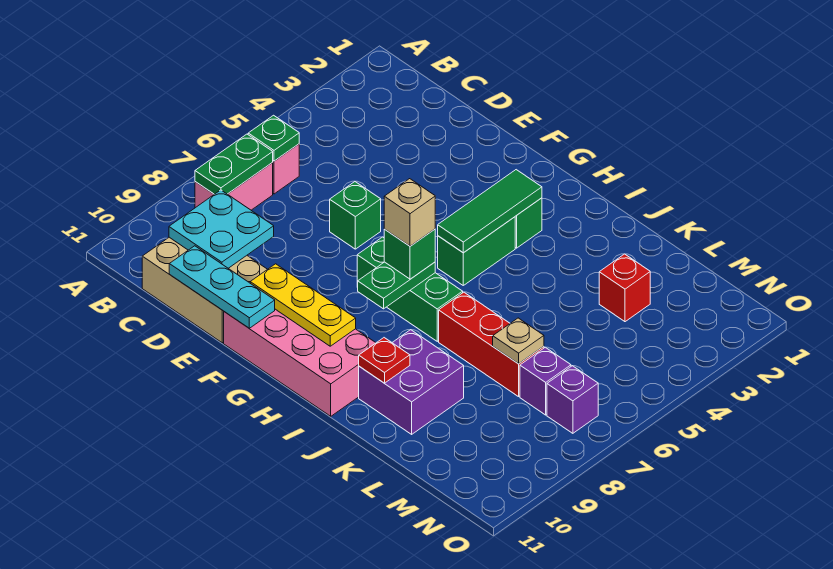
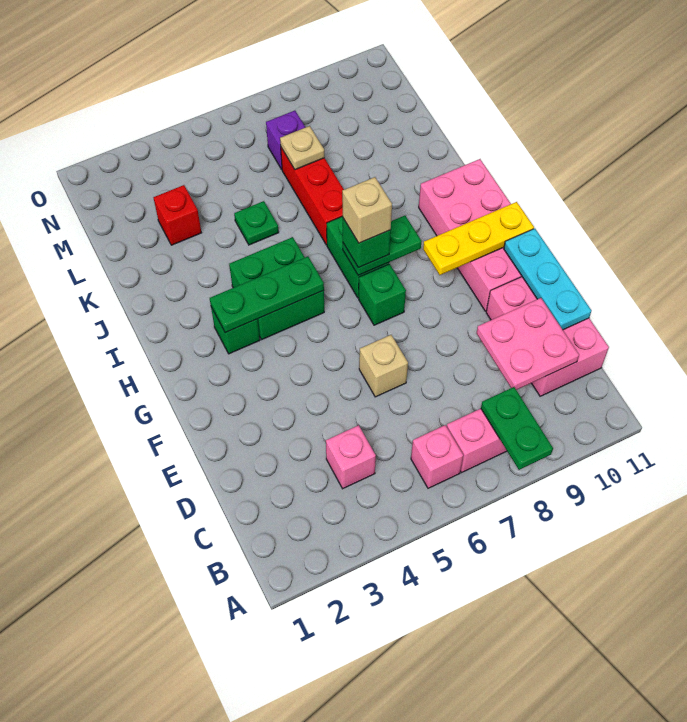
green 1x1 plate [248,115,299,161] -> green 1x1 plate moved to [234,201,279,245]
green 1x2 plate [195,134,273,194] -> green 1x2 plate turned to [481,387,553,470]
none -> pink 1x1 brick [326,425,376,489]
cyan 2x2 plate [169,190,274,268] -> pink 2x2 plate [477,298,579,390]
tan 2x3 brick [142,237,267,343] -> pink 2x3 brick [486,277,609,396]
green 1x1 brick [330,182,381,249] -> tan 1x1 brick [359,335,408,397]
yellow 1x3 plate [250,264,356,346] -> yellow 1x3 plate turned to [423,202,534,275]
green 1x3 tile [438,170,542,253] -> green 1x3 plate [210,257,324,333]
green 1x2 brick [438,217,515,285] -> green 2x2 brick [229,237,324,340]
purple 2x2 brick [359,330,464,434] -> none
red 1x1 plate [359,338,410,383] -> none
purple 1x1 brick [547,366,598,433] -> none

